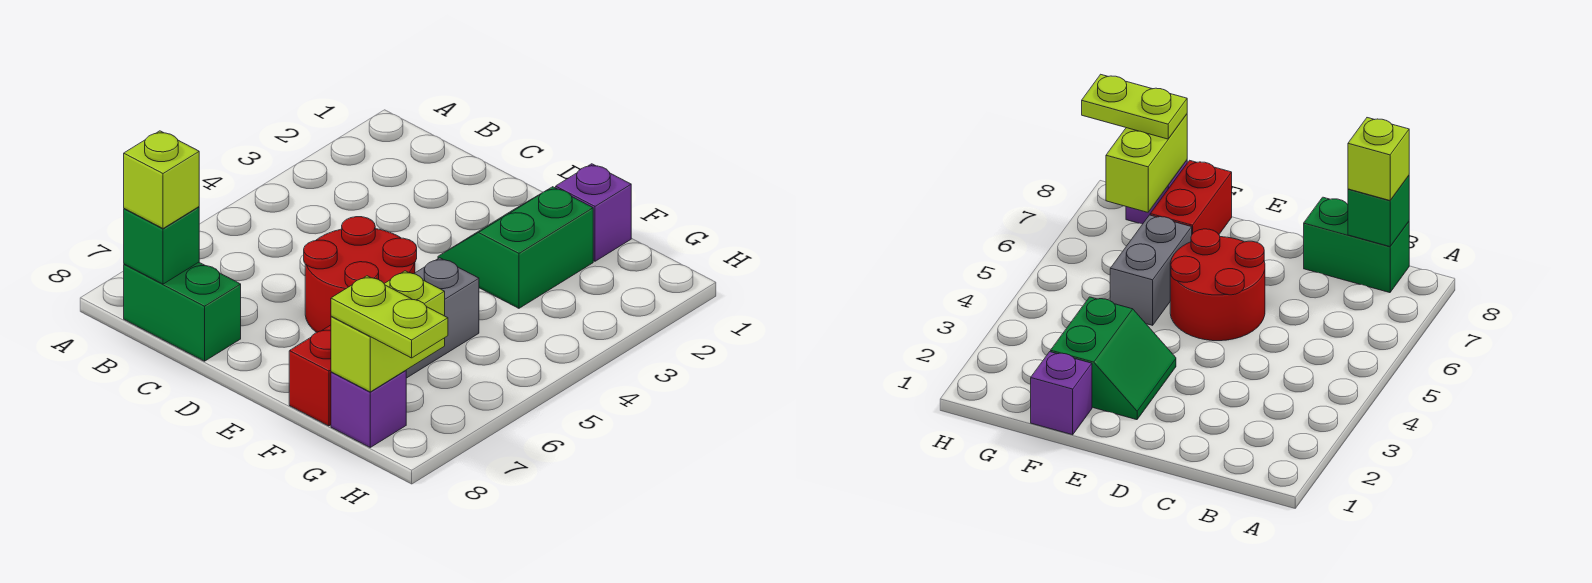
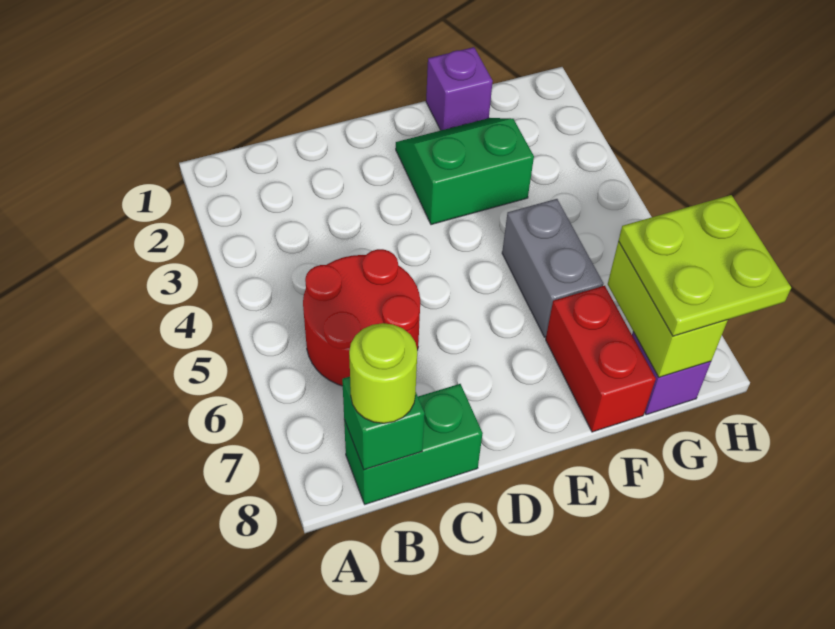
lime 1x1 brick [124,131,199,228] -> lime 1x1 round brick [349,323,417,423]
red 2x2 round brick [304,217,417,332] -> red 2x2 round brick moved to [303,249,420,386]
green 2x2 slope [438,187,593,308] -> green 2x2 slope turned to [396,118,534,225]
lime 1x2 plate [331,276,448,358] -> lime 2x2 plate [619,195,791,336]

